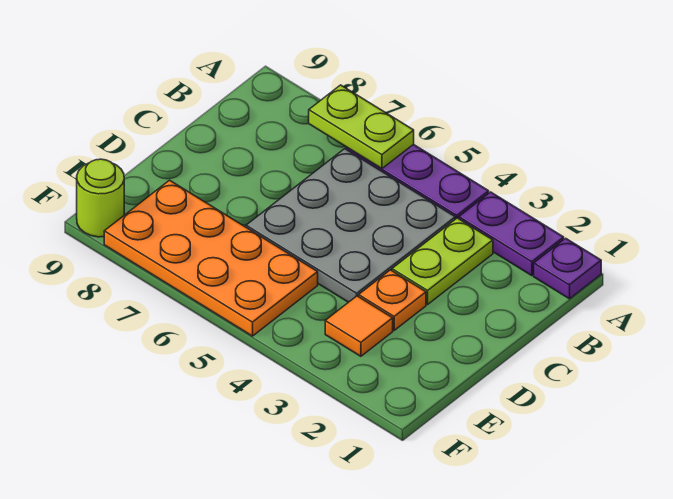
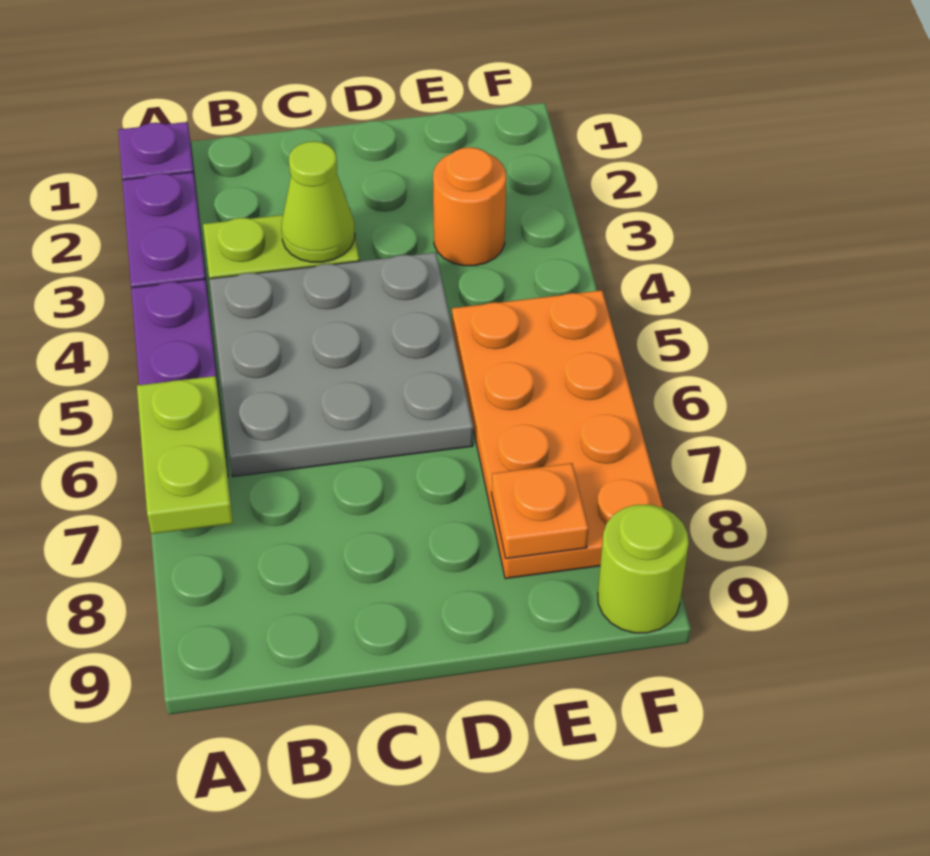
none -> lime 1x1 cone [281,141,355,262]
orange 1x1 plate [359,270,426,330] -> orange 1x1 plate moved to [492,463,589,559]
orange 1x1 tile [325,296,393,356] -> orange 1x1 round brick [433,147,506,266]

